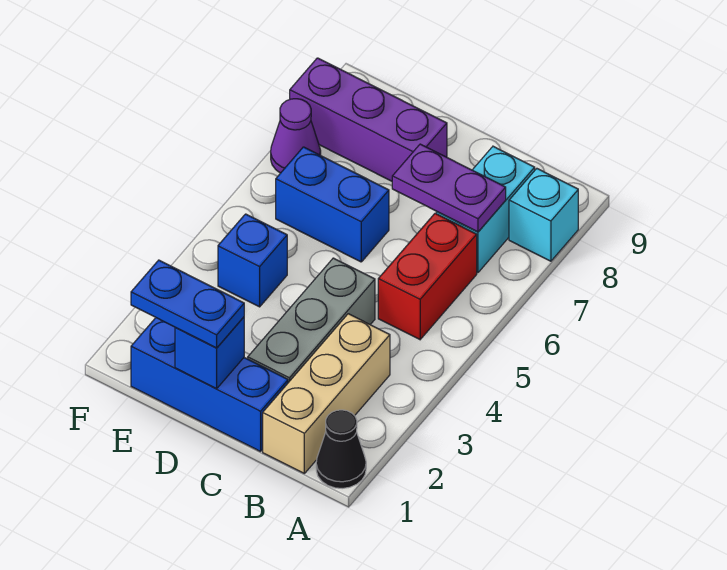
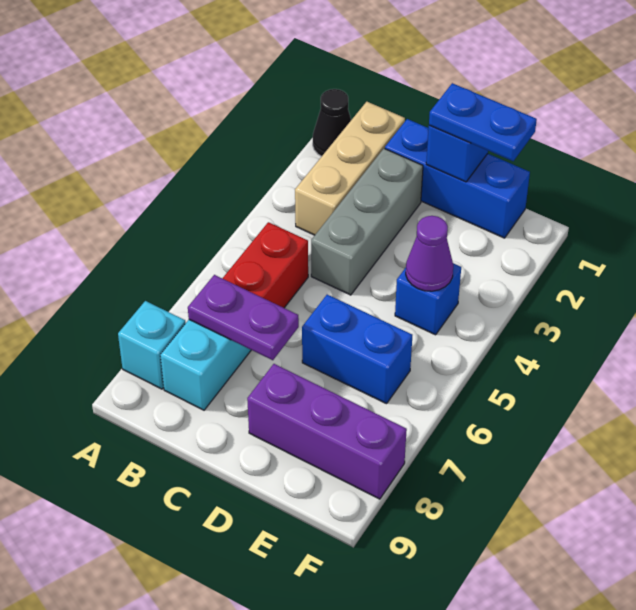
purple 1x1 cone [271,99,321,173] -> purple 1x1 cone moved to [406,216,453,291]

